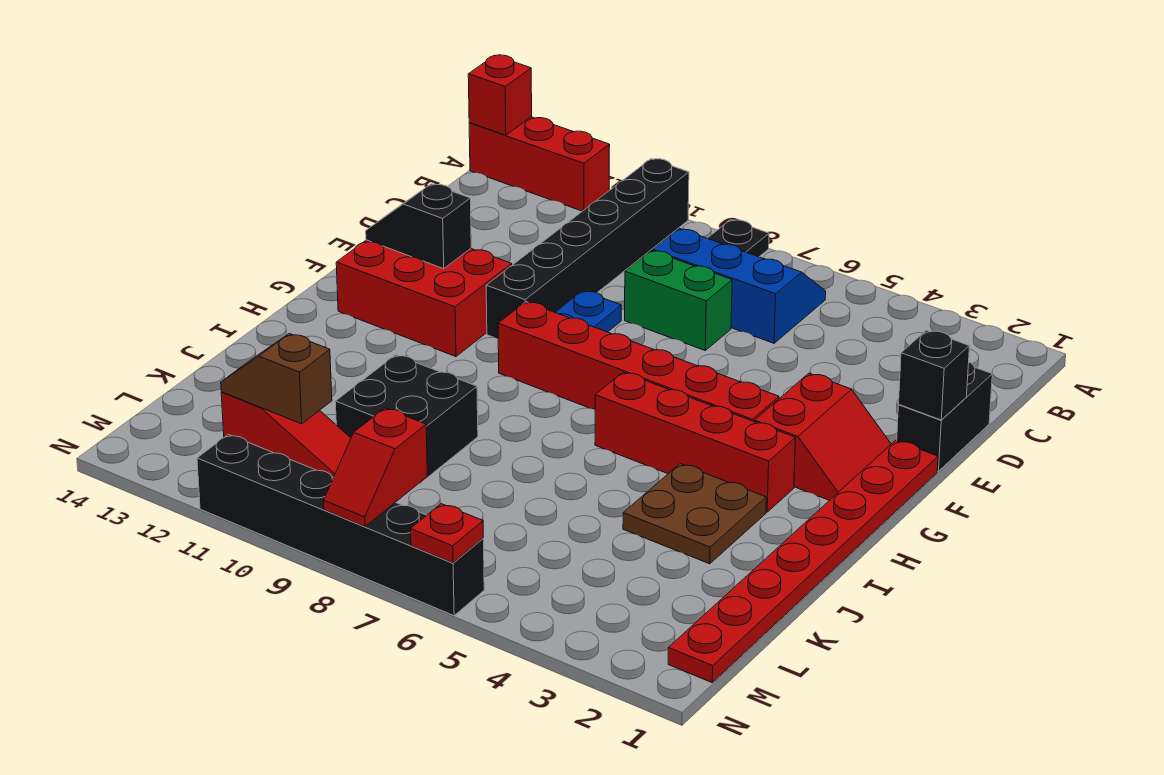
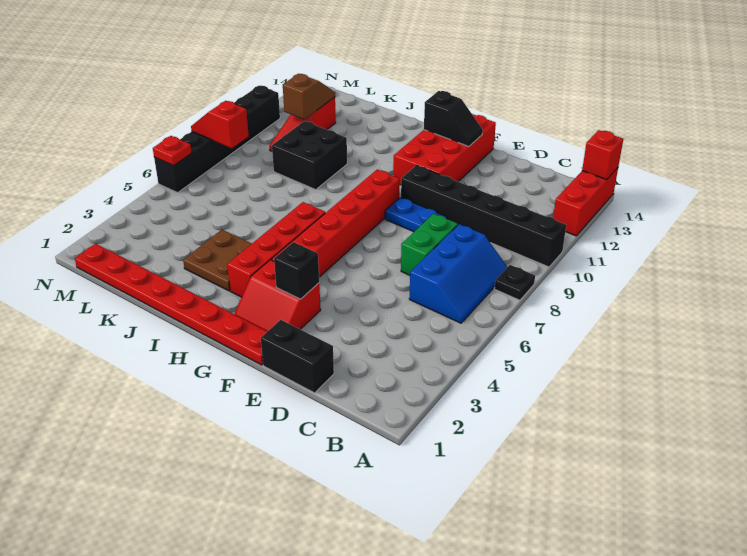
black 1x1 brick [899,330,970,420] -> black 1x1 brick moved to [274,242,319,299]
red 2x3 brick [336,240,512,357] -> red 2x4 brick [393,114,496,185]
black 1x2 slope [366,184,471,269] -> black 1x2 slope turned to [424,91,483,146]

